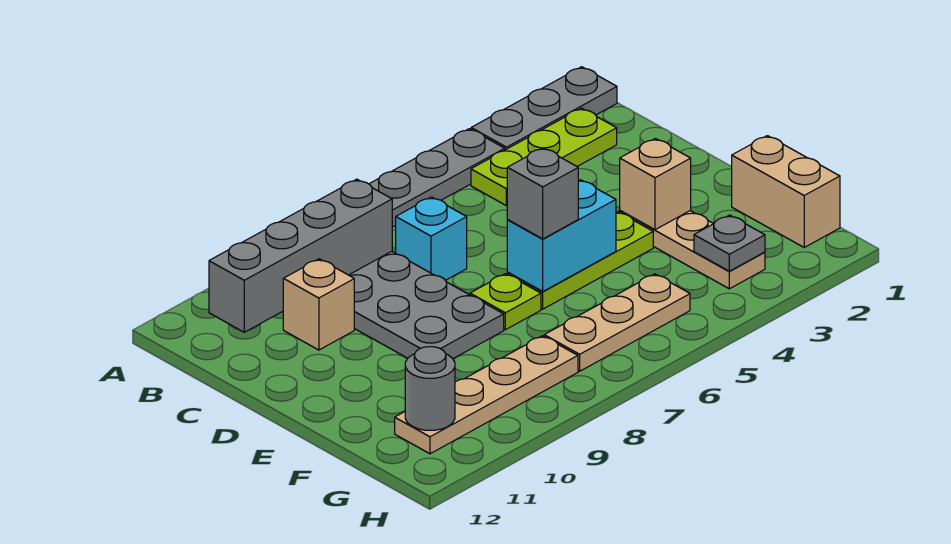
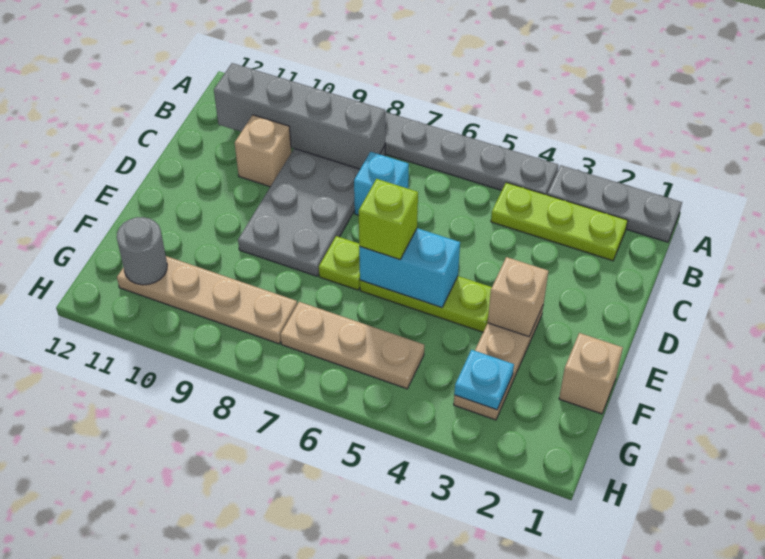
grey 1x1 brick [507,148,578,239] -> lime 1x1 brick [359,179,418,260]
tan 1x2 brick [732,136,840,247] -> tan 1x1 brick [559,333,623,414]
grey 1x1 plate [694,215,765,271] -> cyan 1x1 plate [454,350,514,410]

